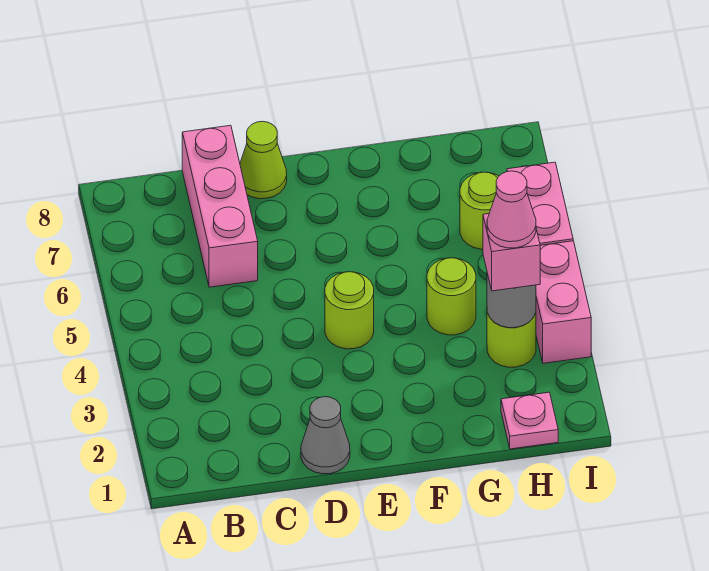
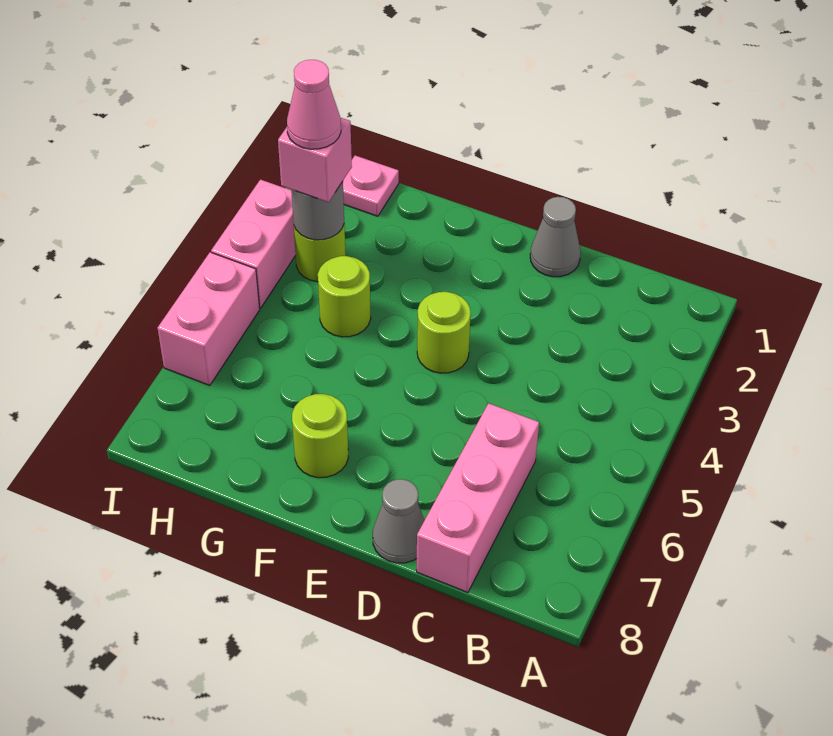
lime 1x1 cone [240,121,287,199] -> grey 1x1 cone [373,479,425,563]
lime 1x1 round brick [460,172,499,249] -> lime 1x1 round brick moved to [292,394,348,478]

